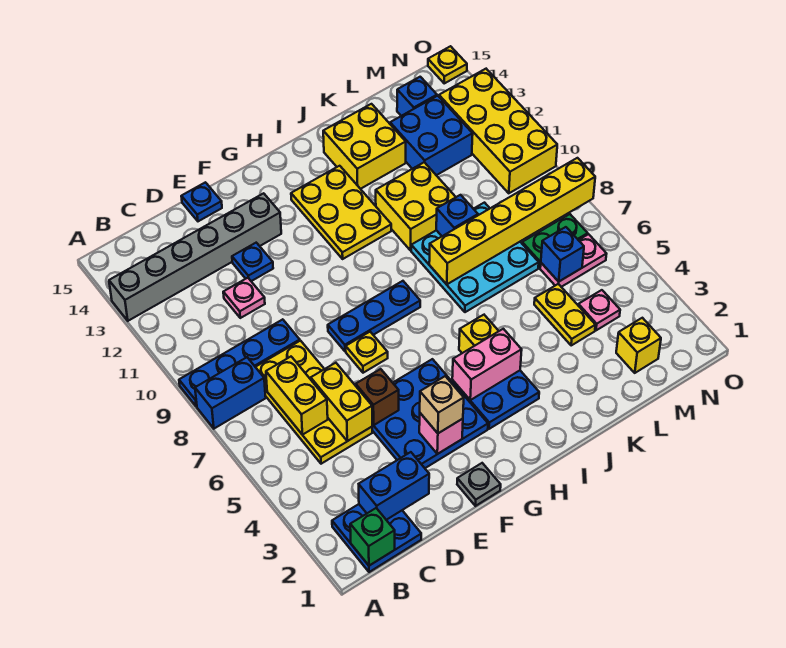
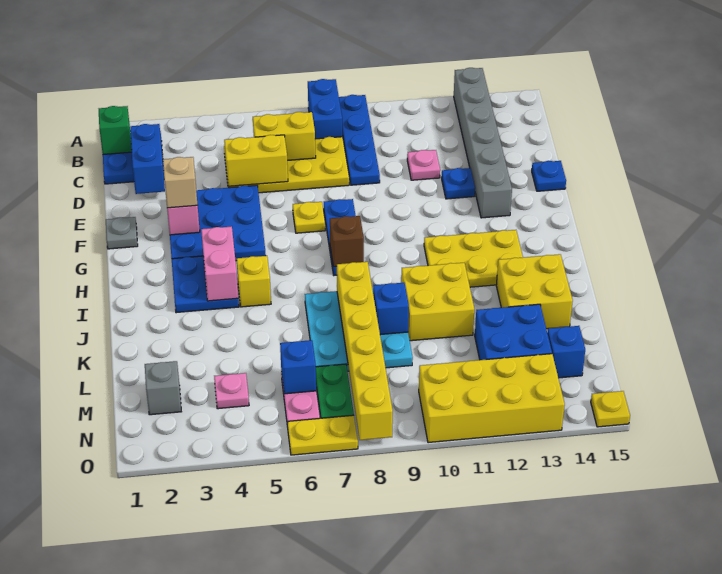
brown 1x1 brick [356,369,399,425] -> brown 1x1 brick moved to [330,216,364,267]
yellow 1x2 plate [534,284,595,345] -> yellow 1x2 plate moved to [287,415,358,455]
yellow 1x1 brick [616,318,661,373] -> grey 1x1 brick [145,361,181,415]

